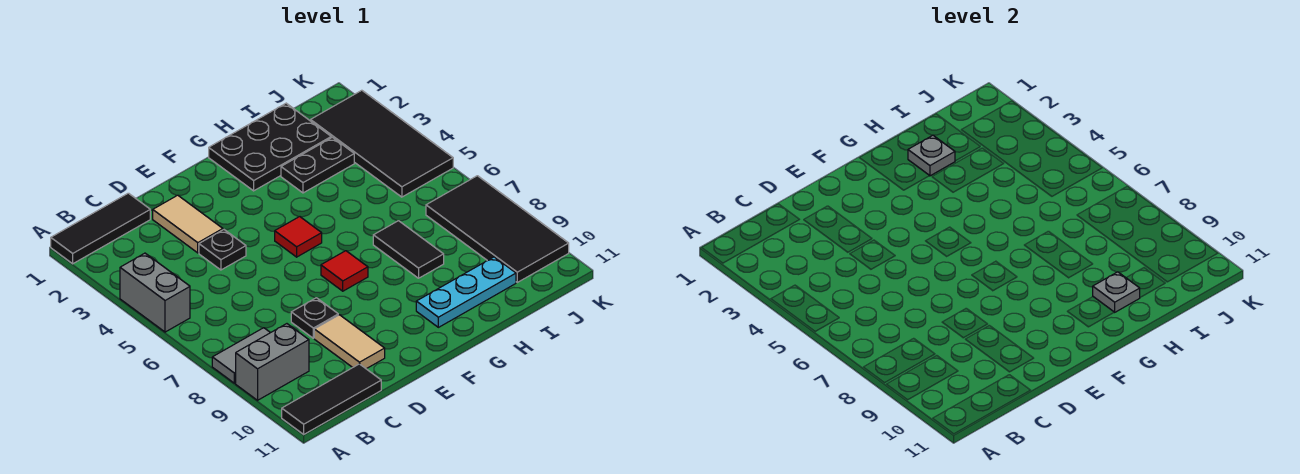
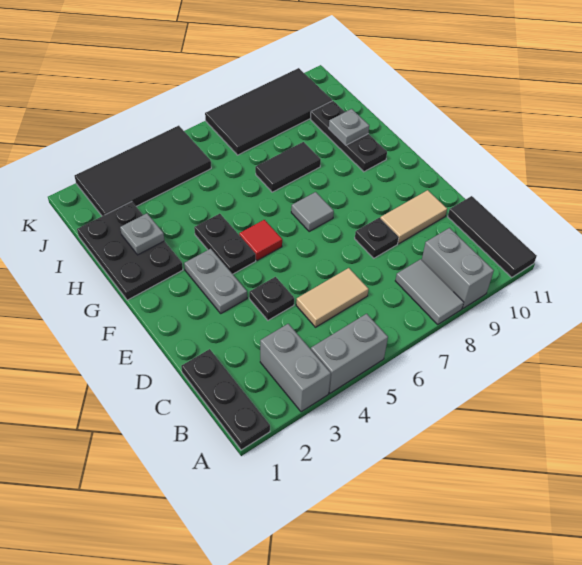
black 1x3 tile [51,193,150,264] -> black 1x3 plate [181,349,270,450]
none -> grey 1x2 brick [260,324,331,412]
tan 1x2 tile [153,195,223,253] -> tan 1x2 tile moved to [296,268,368,327]
none -> grey 1x2 plate [184,249,247,313]
red 1x1 tile [321,251,368,291] -> grey 1x1 tile [291,192,334,232]
cyan 1x3 plate [416,257,516,327] -> black 1x3 plate [310,101,387,172]
black 1x2 plate [281,137,354,193] -> black 1x2 plate moved to [194,214,256,274]

